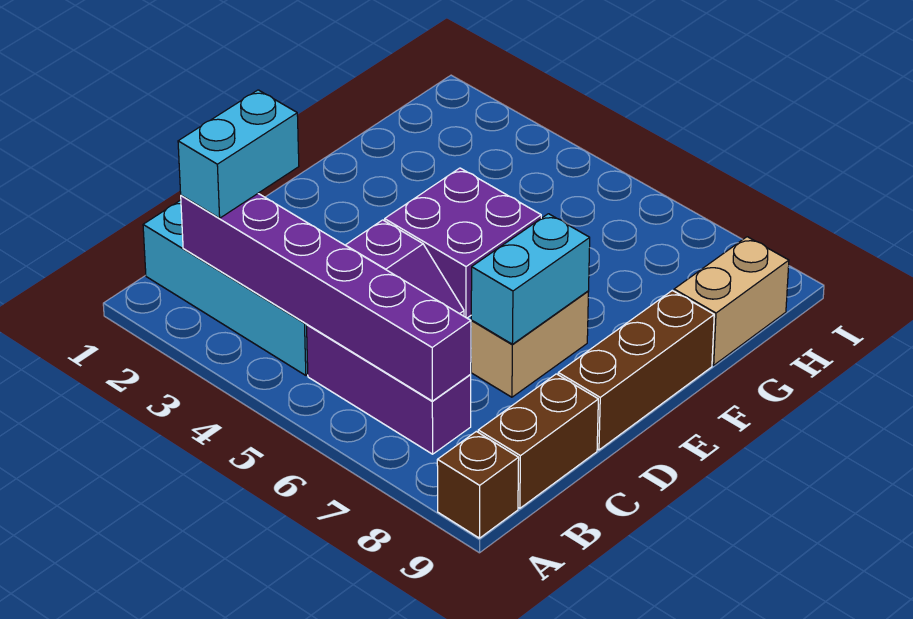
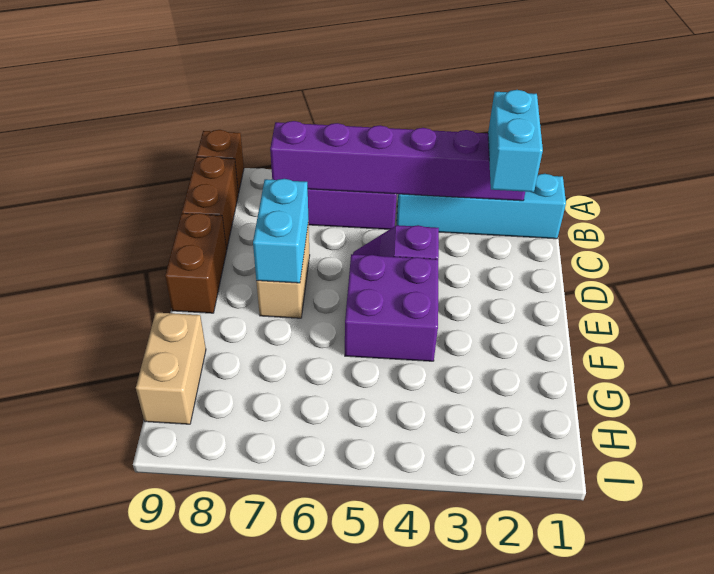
brown 1x3 brick [558,290,714,450] -> brown 1x2 brick [165,213,227,313]

